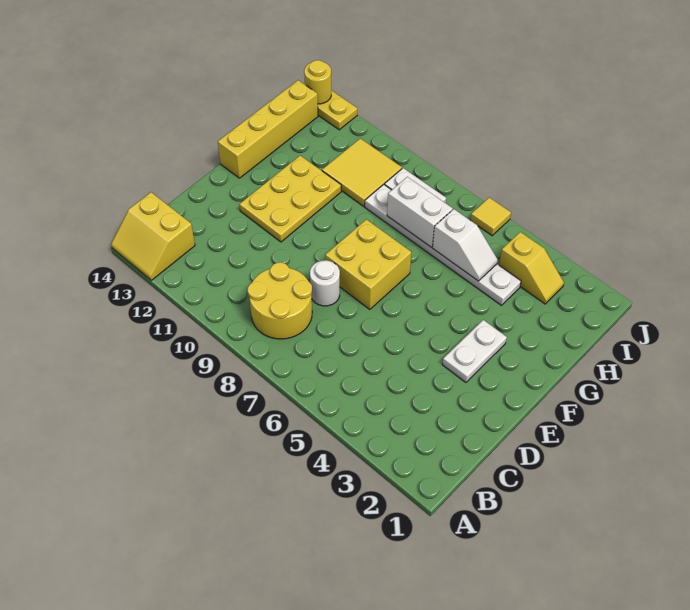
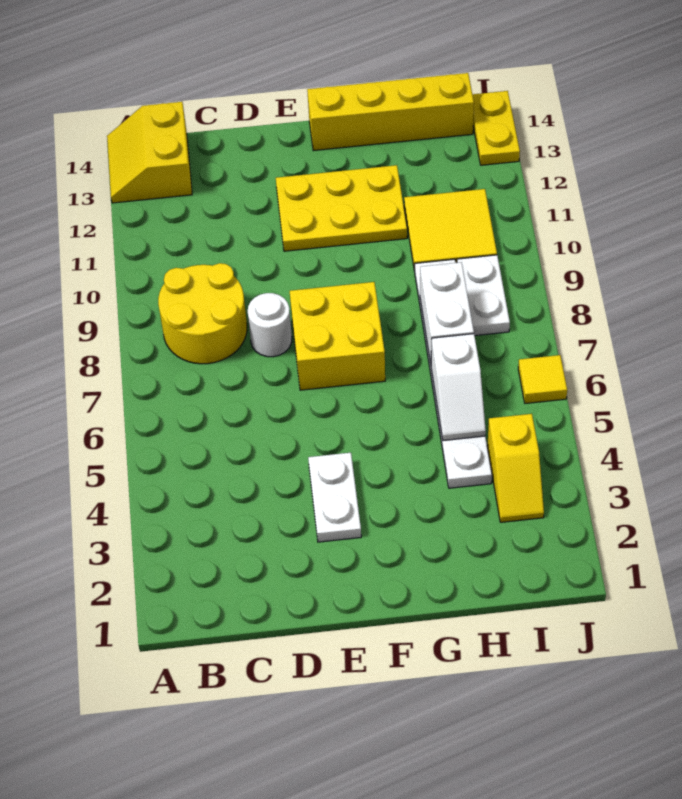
white 1x2 plate [442,320,507,382] -> white 1x2 plate turned to [308,453,361,542]
yellow 1x1 round brick [304,60,331,104] -> none

